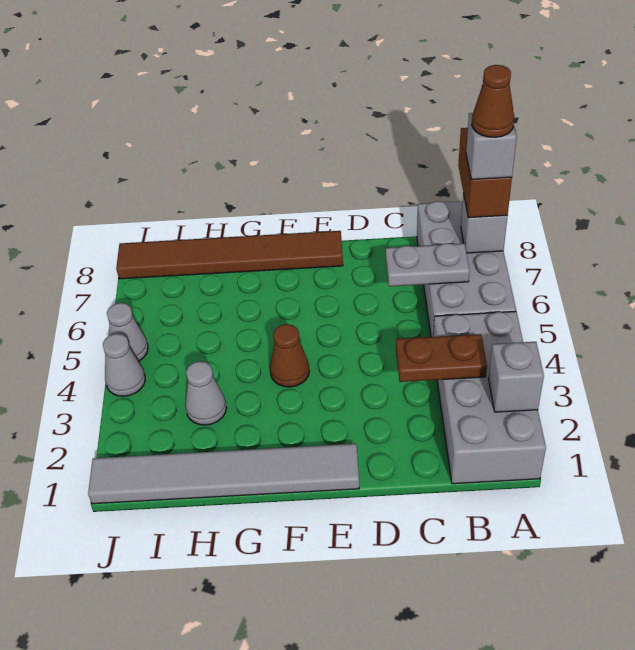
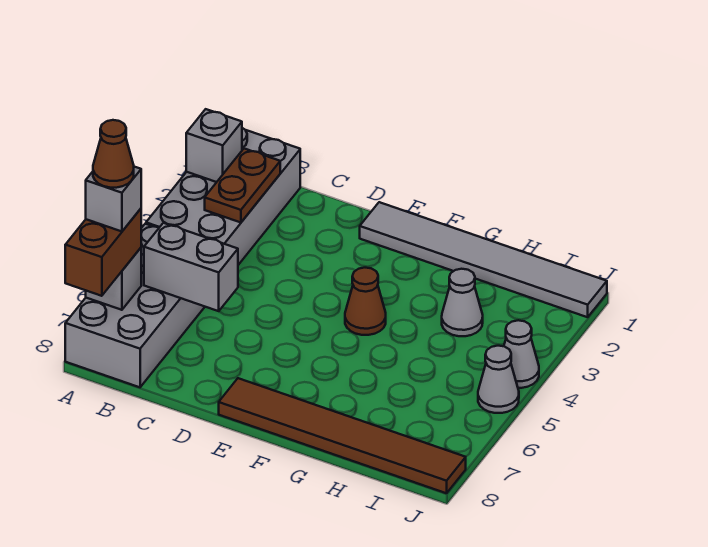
brown 1x2 plate [396,334,487,382] -> brown 1x2 plate turned to [205,149,280,223]
grey 1x2 plate [386,243,470,286] -> grey 1x2 brick [144,223,238,311]

